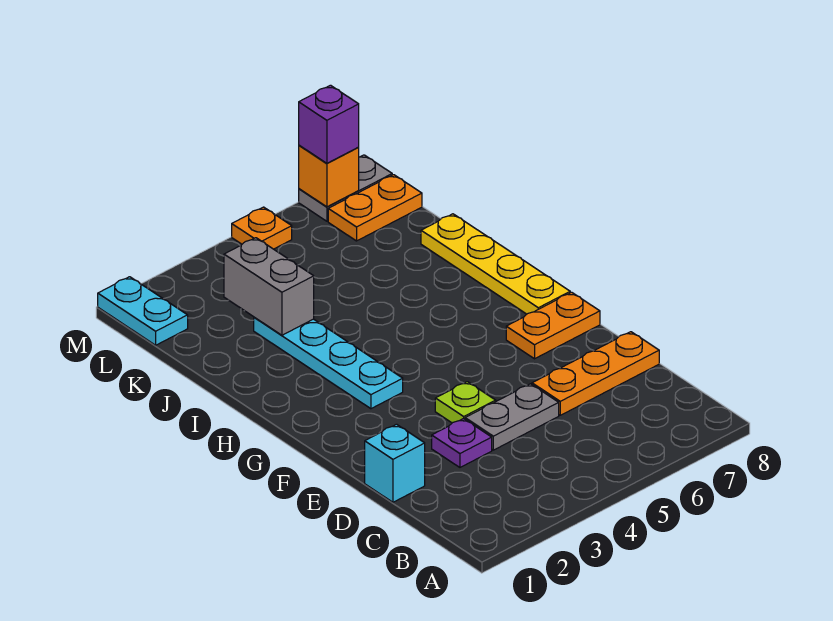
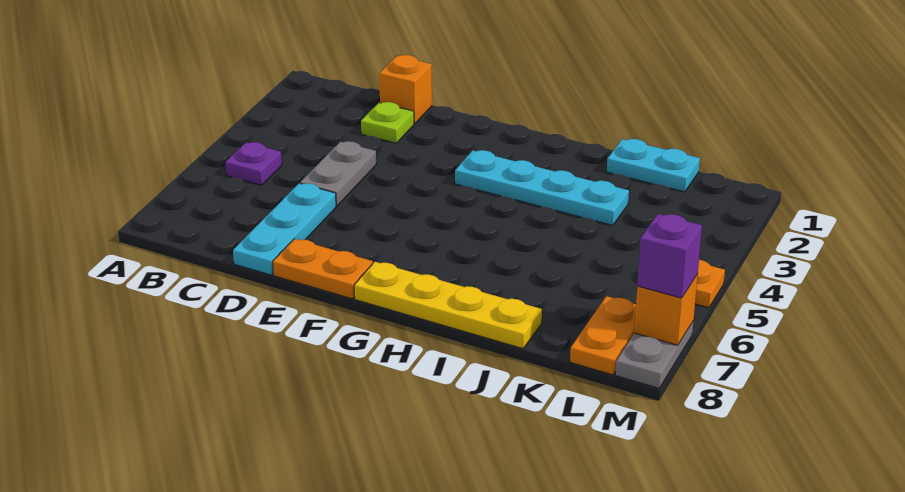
cyan 1x1 brick [365,424,425,502] -> orange 1x1 brick [379,55,432,124]
purple 1x1 plate [432,418,492,467] -> purple 1x1 plate moved to [225,142,282,185]
orange 1x3 plate [532,332,659,415] -> cyan 1x3 plate [233,183,336,275]
lime 1x1 plate [435,382,496,423] -> lime 1x1 plate moved to [361,102,414,143]
orange 1x2 plate [506,292,600,359] -> orange 1x2 plate turned to [273,239,373,299]
grey 1x2 brick [224,238,314,335] -> none
cyan 1x2 plate [98,277,188,345] -> cyan 1x2 plate moved to [607,139,700,192]

